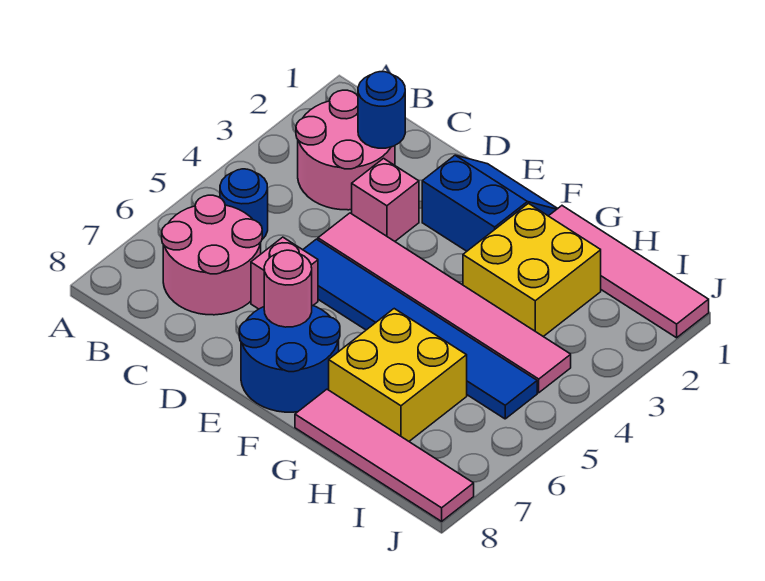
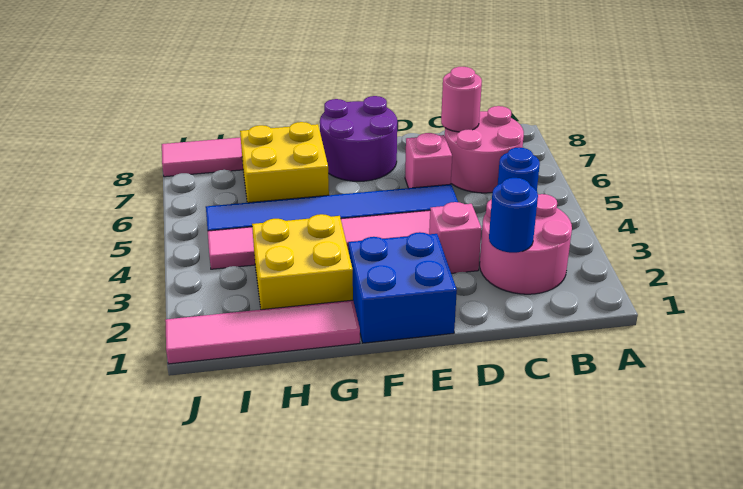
blue 2x2 slope [422,155,558,251] -> blue 2x2 brick [348,232,457,343]
blue 2x2 round brick [239,305,340,412] -> purple 2x2 round brick [320,96,397,181]
pink 1x1 round brick [264,250,312,327] -> pink 1x1 round brick moved to [441,67,482,132]

